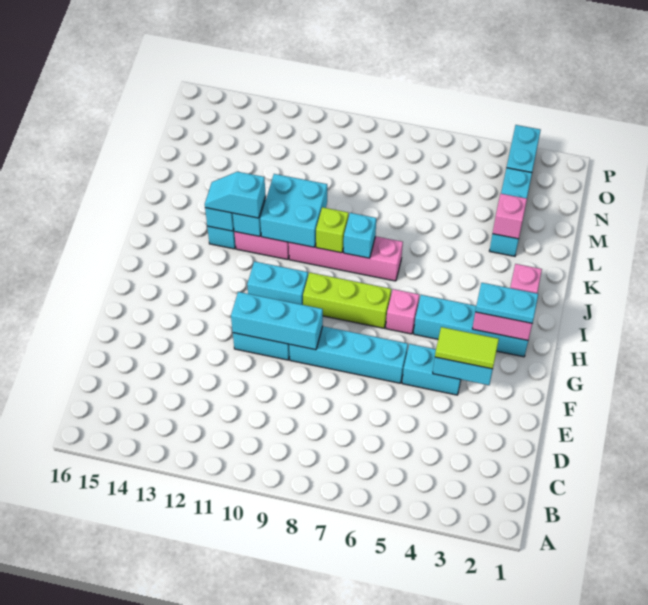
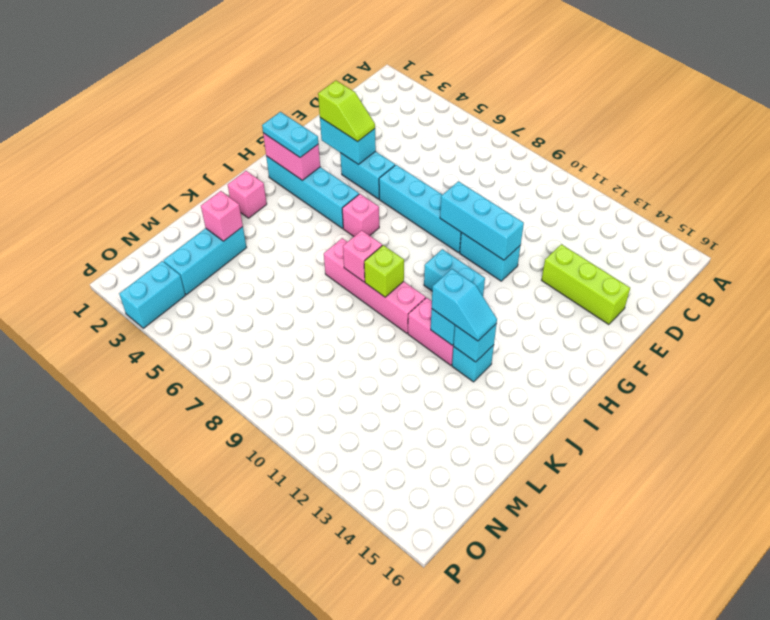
lime 1x2 tile [435,327,499,369] -> lime 1x2 slope [318,81,375,142]
lime 1x3 brick [303,273,391,328] -> lime 1x3 brick moved to [542,244,630,325]
cyan 1x1 brick [344,213,376,258] -> pink 1x1 brick [343,230,382,282]
cyan 2x2 brick [260,174,327,247] -> none

